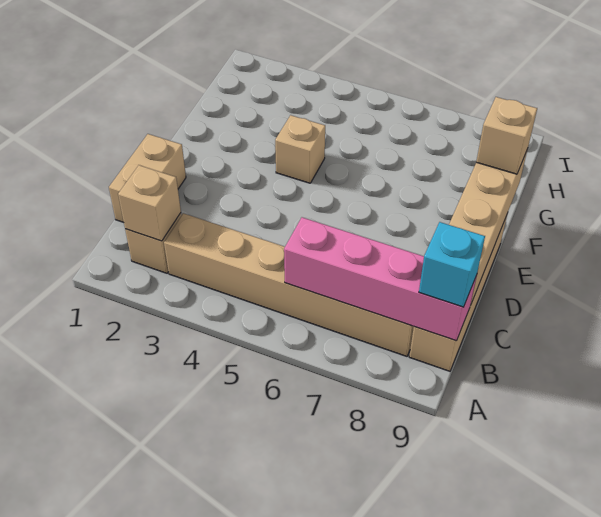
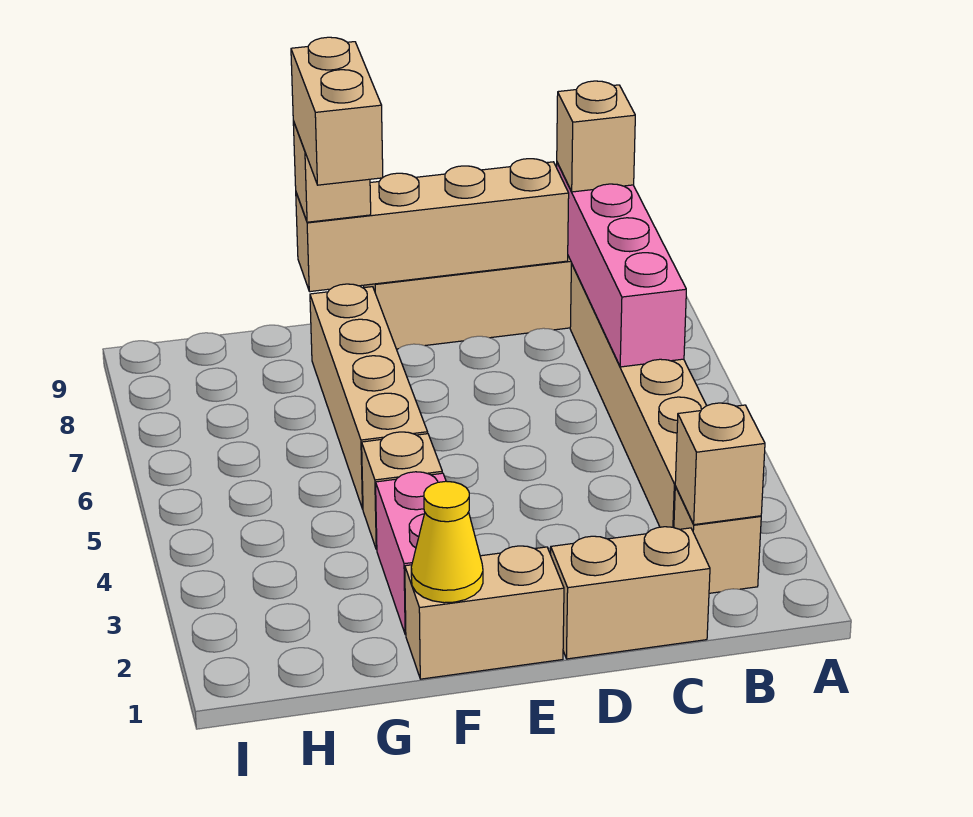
cyan 1x1 brick [419,222,485,307] -> tan 1x1 brick [557,81,635,192]
none -> tan 1x2 brick [405,546,564,679]
none -> yellow 1x1 cone [411,481,483,603]
none -> pink 1x2 brick [376,472,446,635]
none -> tan 1x4 brick [310,284,428,509]
none -> tan 1x2 brick [291,37,383,185]

